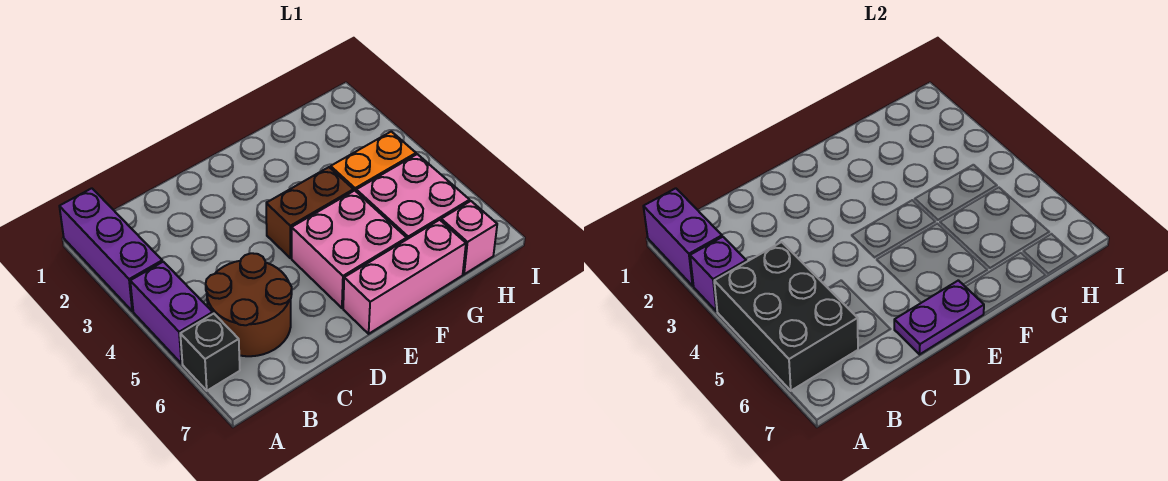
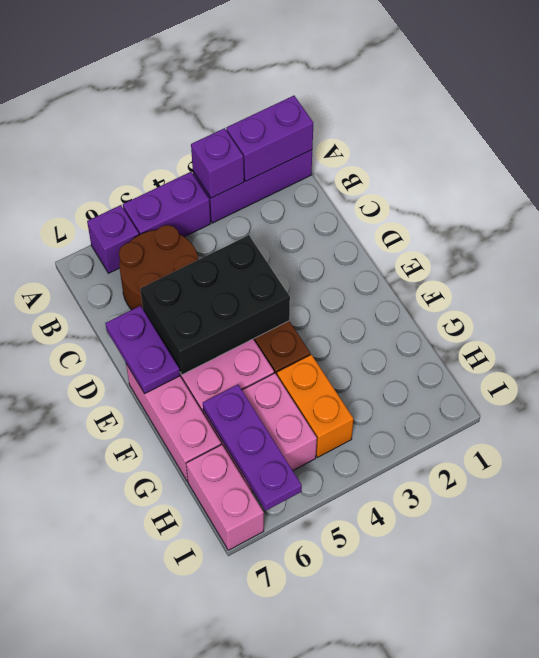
black 2x3 brick [714,242,858,391] -> black 2x3 brick moved to [140,235,290,375]
black 1x1 brick [180,314,240,391] -> purple 1x1 brick [87,205,139,273]
none -> purple 1x3 plate [203,385,302,511]
pink 1x1 brick [441,201,497,274] -> pink 1x2 brick [186,445,264,550]

